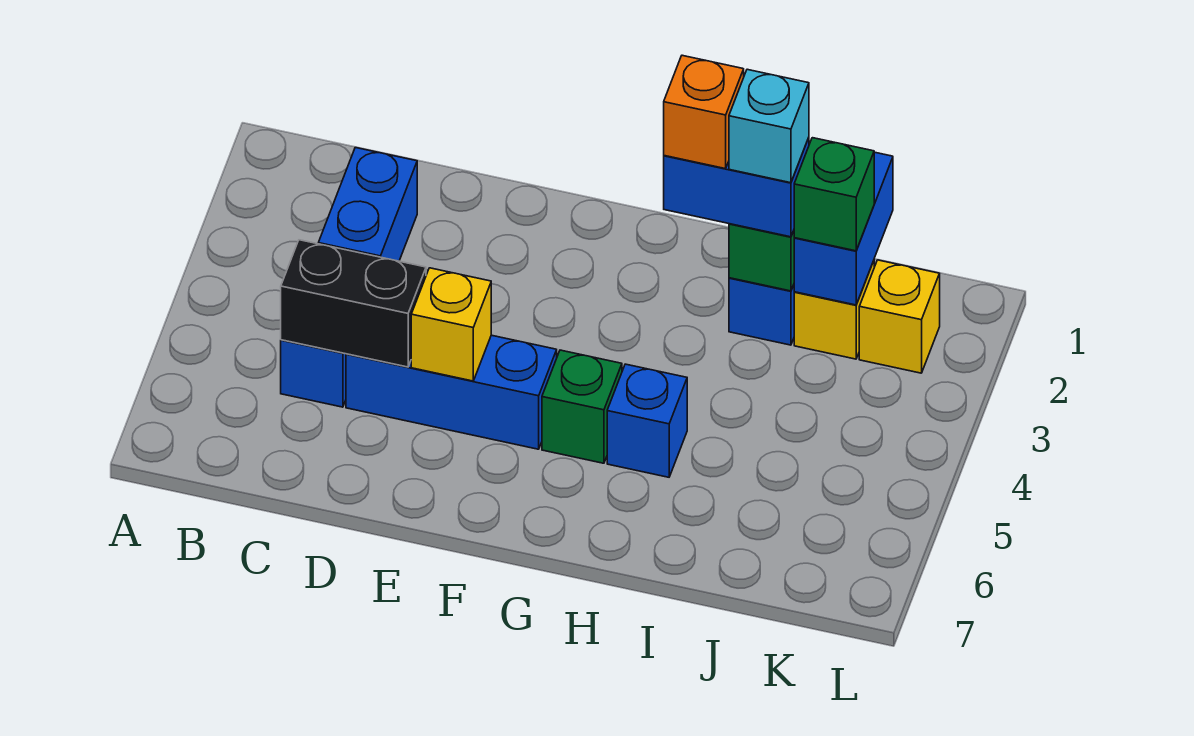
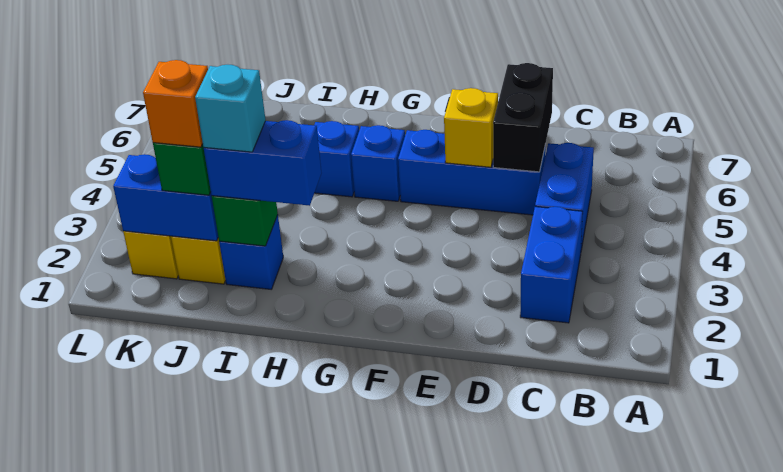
black 1x2 brick [281,240,426,367] -> black 1x2 brick turned to [493,63,553,172]
green 1x1 brick [542,350,622,463] -> blue 1x1 brick [351,125,405,201]
orange 1x1 brick [664,55,744,169] -> orange 1x1 brick moved to [143,60,208,147]
blue 1x2 brick [794,152,893,305] -> blue 1x2 brick turned to [113,154,218,241]

